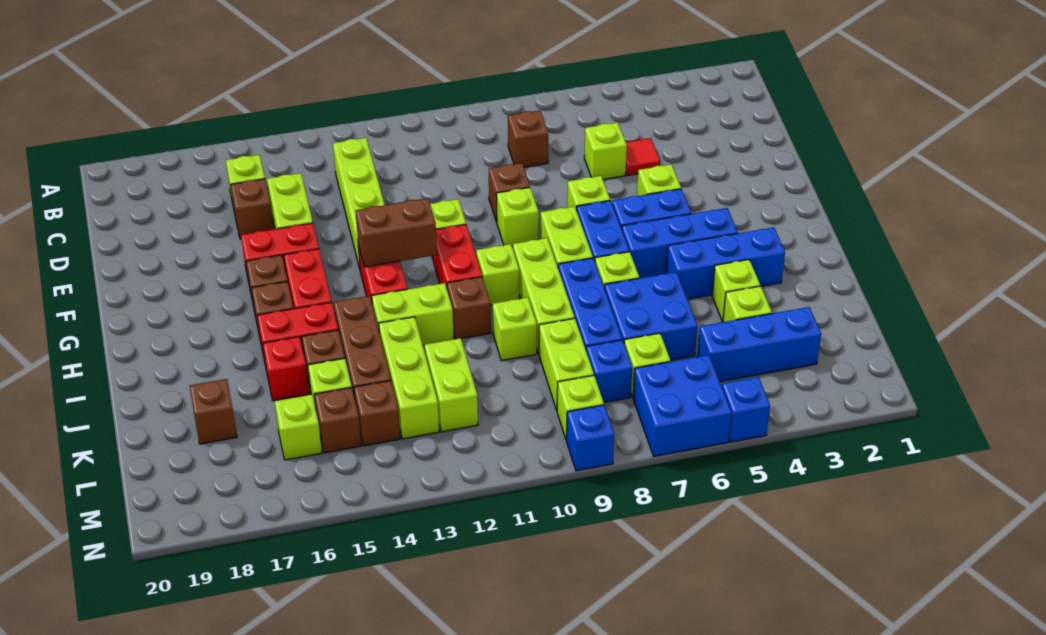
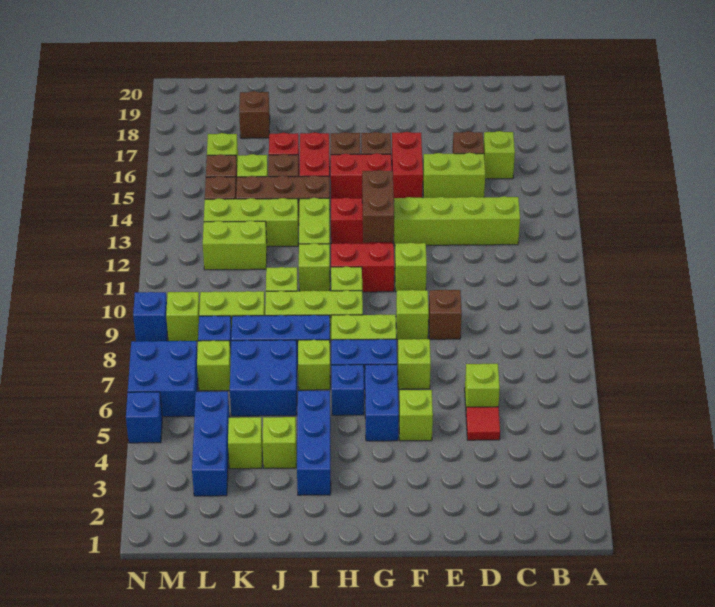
brown 1x1 brick [508,110,548,167] -> none
blue 1x3 brick [622,208,738,278] -> blue 1x1 brick [331,365,364,415]
brown 1x1 brick [447,277,491,339] -> lime 1x1 brick [299,243,330,291]

